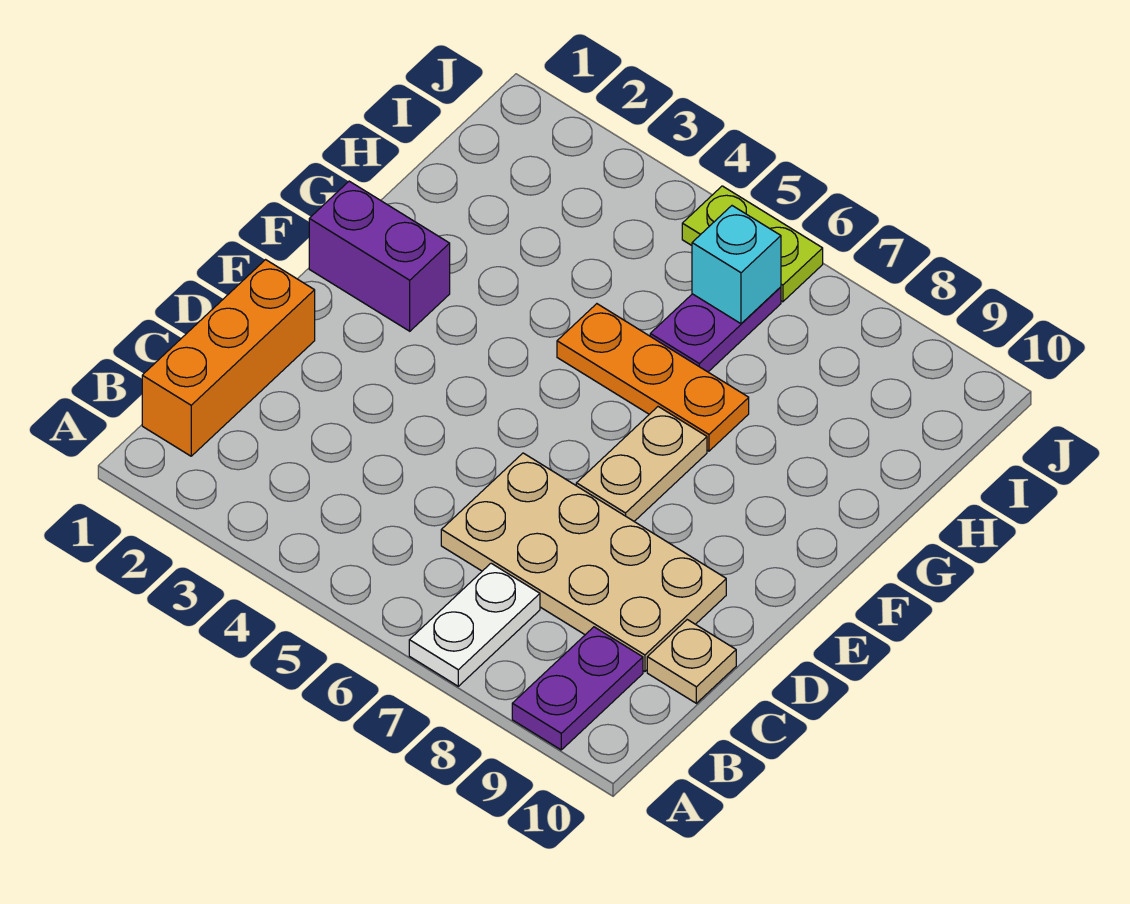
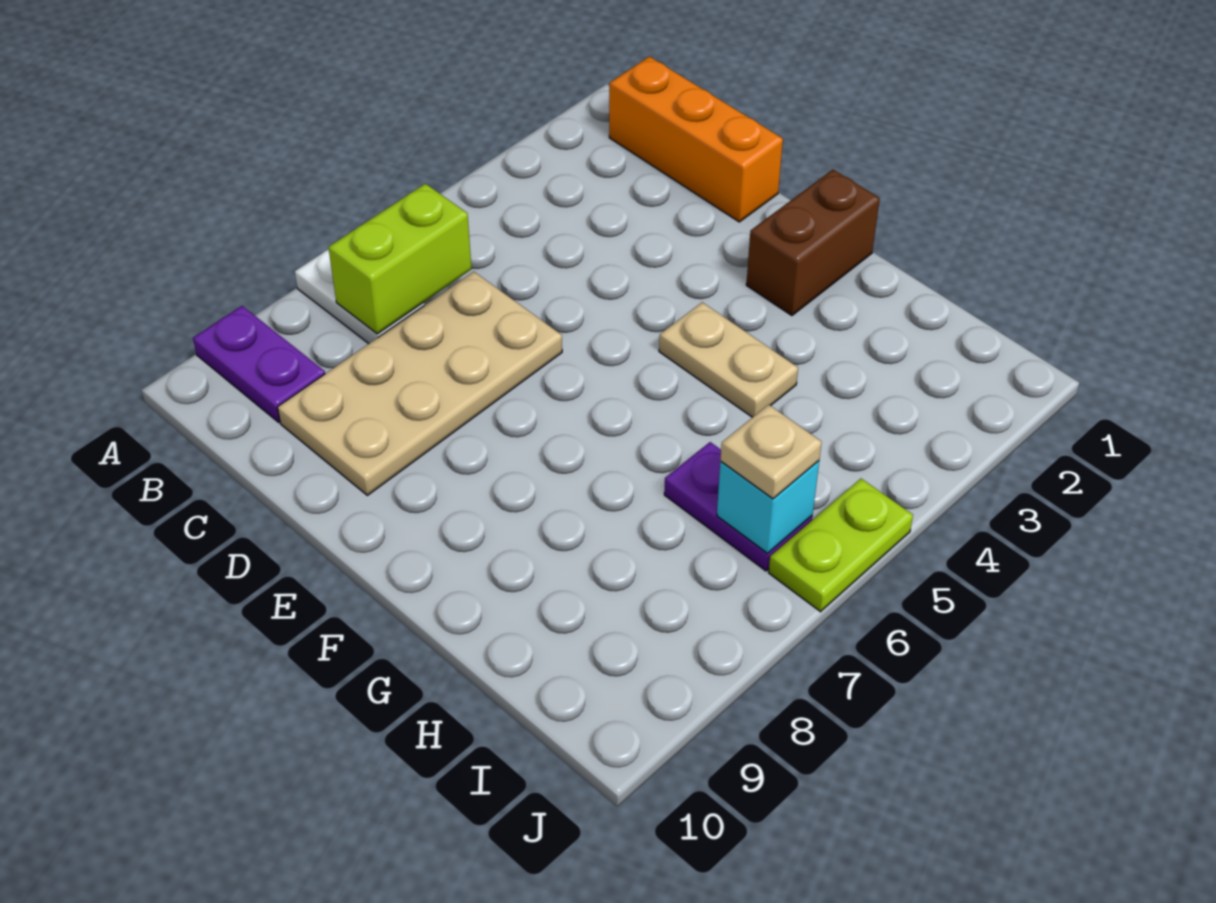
none -> lime 1x2 brick [328,184,472,334]
tan 1x1 plate [647,620,736,703] -> tan 1x1 plate moved to [720,405,822,499]
tan 1x2 plate [576,407,707,521] -> tan 1x2 plate moved to [659,302,798,417]
purple 1x2 brick [309,181,450,331] -> brown 1x2 brick [746,170,880,316]
orange 1x3 plate [557,304,749,451] -> none

